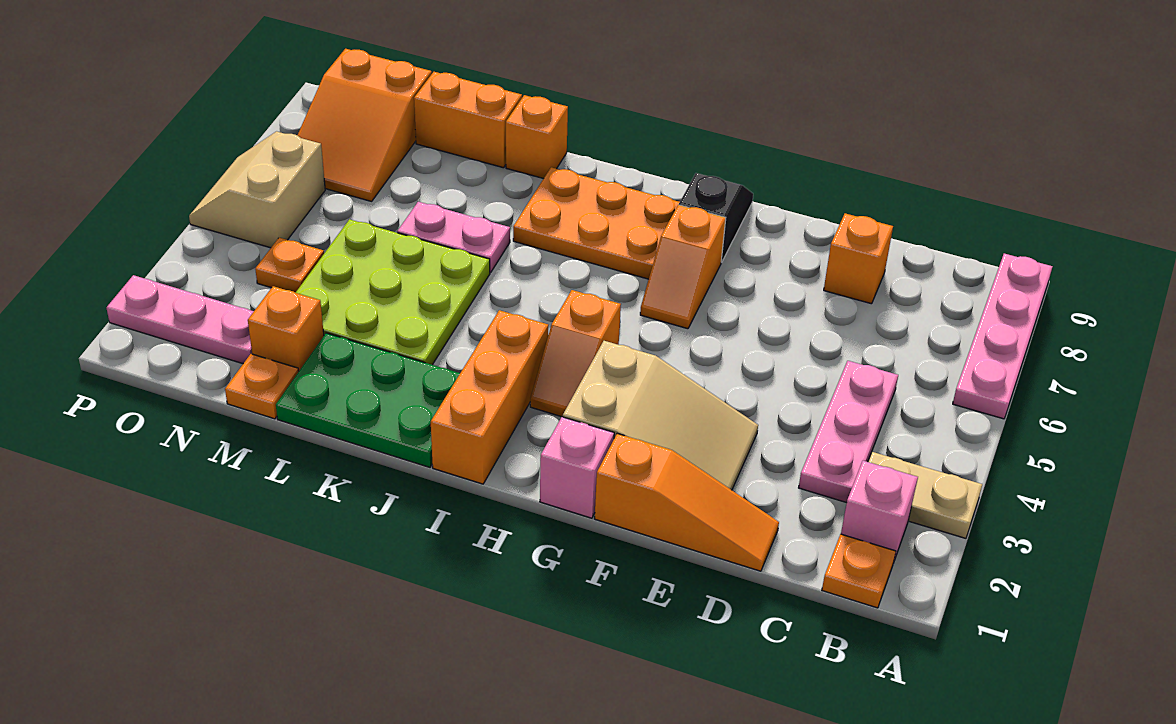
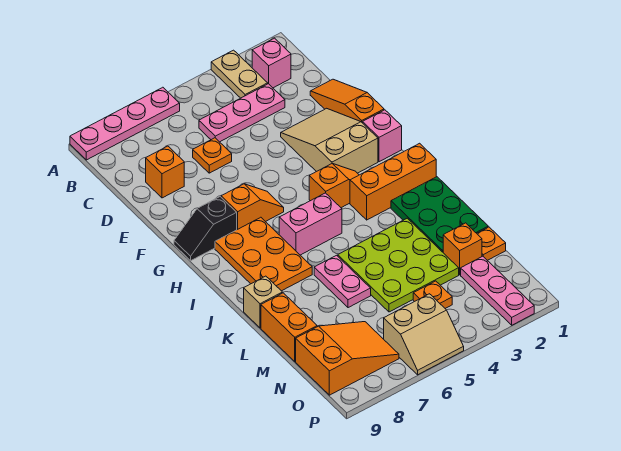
orange 1x1 plate [822,534,896,608] -> orange 1x1 plate moved to [193,138,232,173]
none -> pink 1x2 brick [279,193,342,255]
orange 1x1 brick [506,95,568,179] -> tan 1x1 brick [244,276,282,328]

